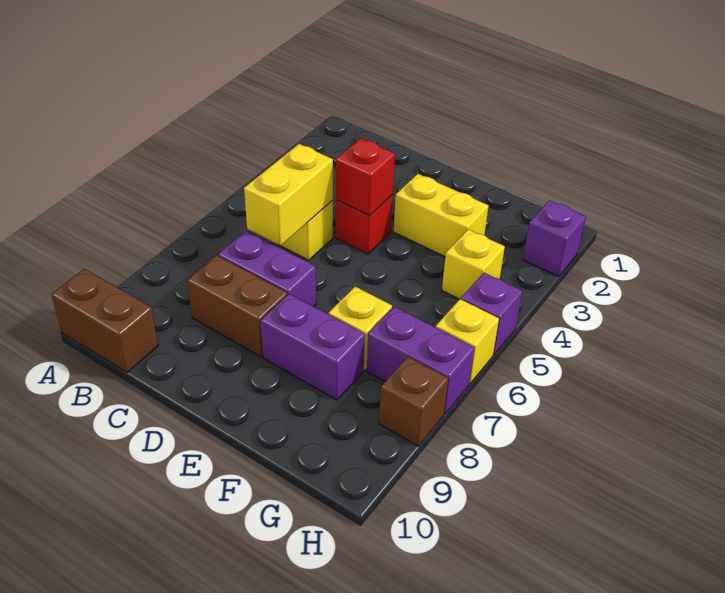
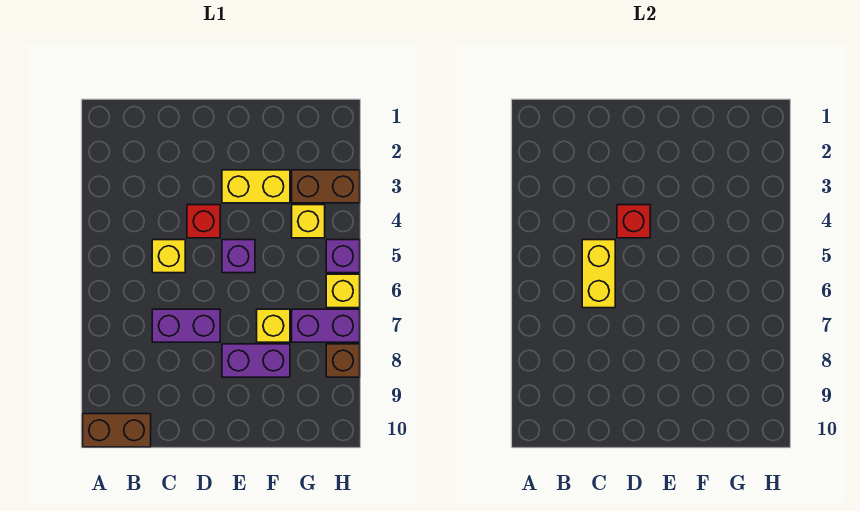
brown 1x2 brick [187,255,287,357] -> brown 1x2 brick moved to [292,170,360,203]
purple 1x1 brick [523,200,586,277] -> purple 1x1 brick moved to [222,240,255,273]

